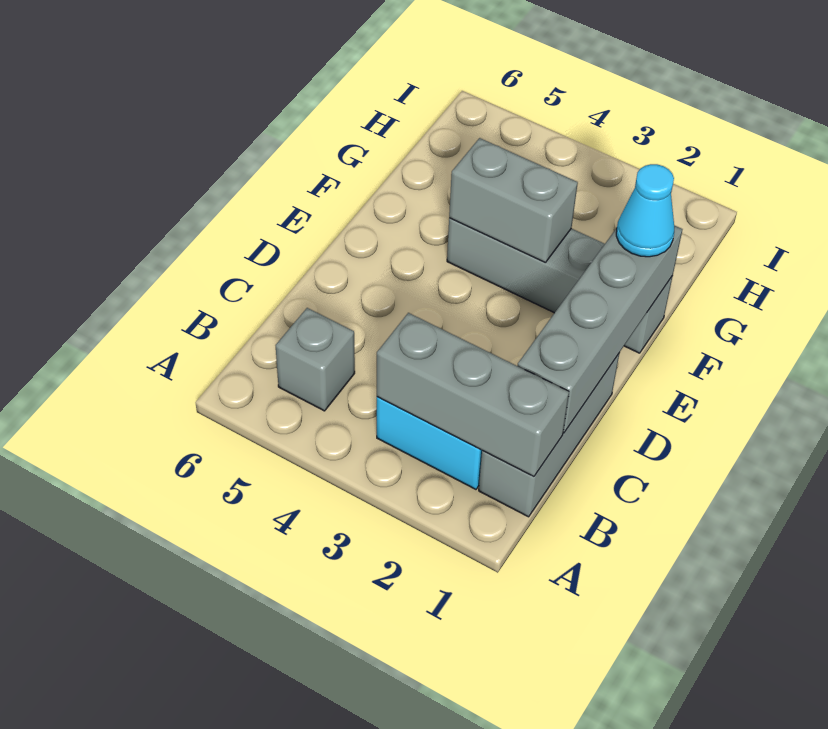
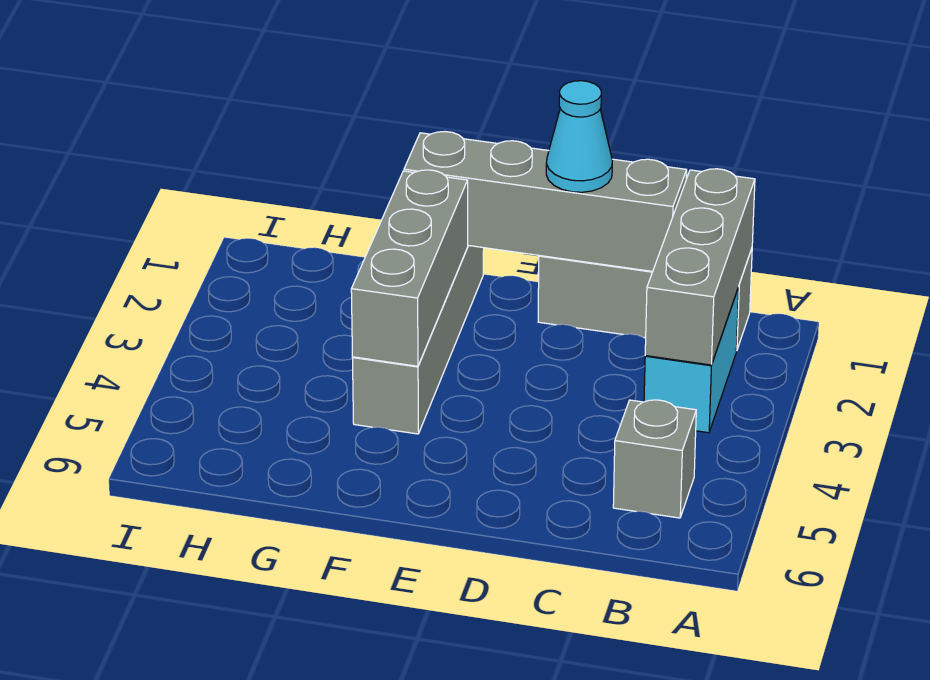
cyan 1x1 cone [616,164,674,257] -> cyan 1x1 cone moved to [546,81,612,192]
grey 1x2 brick [449,138,578,263] -> grey 1x3 brick [351,170,468,366]

